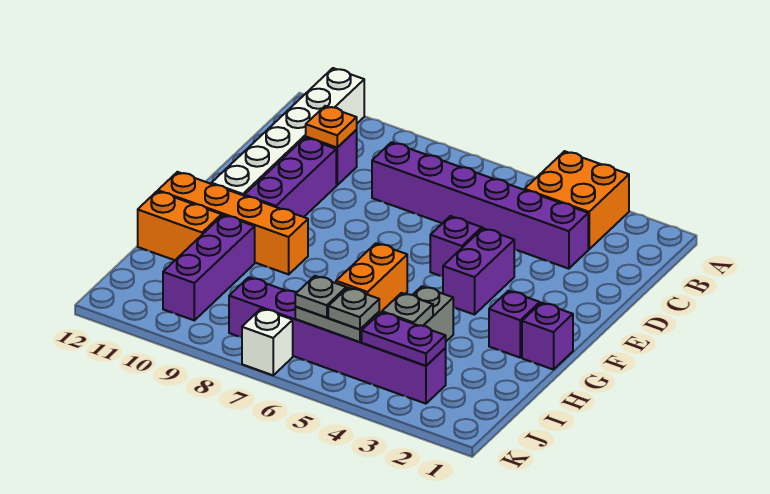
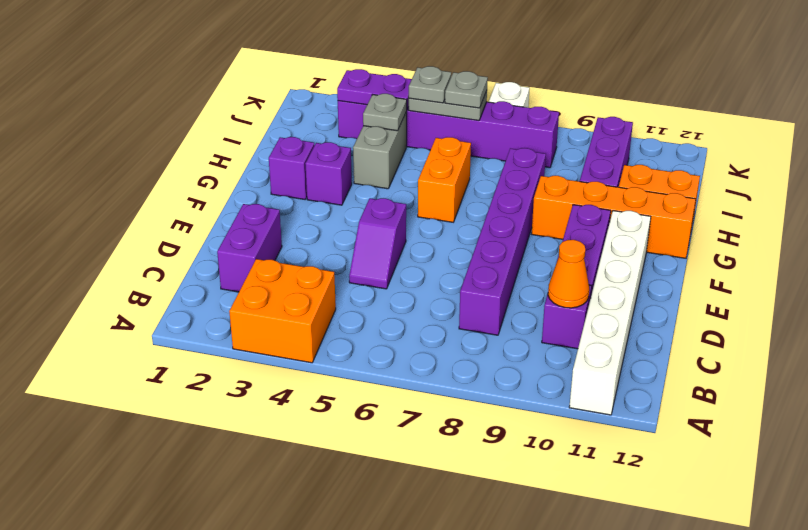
purple 1x6 brick [372,142,588,269] -> purple 1x6 brick turned to [459,148,546,335]
orange 1x1 plate [306,106,357,148] -> orange 1x1 cone [548,240,589,308]
purple 1x2 brick [443,228,514,315] -> purple 1x2 brick moved to [217,204,282,292]
purple 1x1 brick [522,303,573,370] -> purple 1x1 brick moved to [305,142,352,205]

